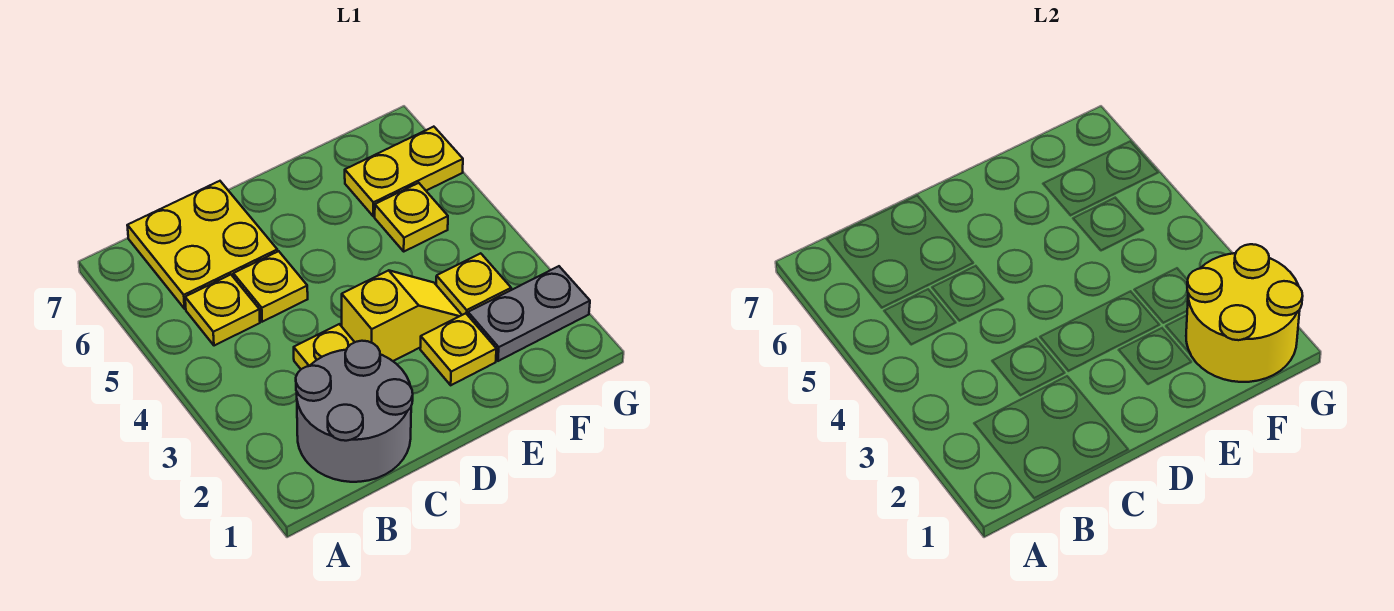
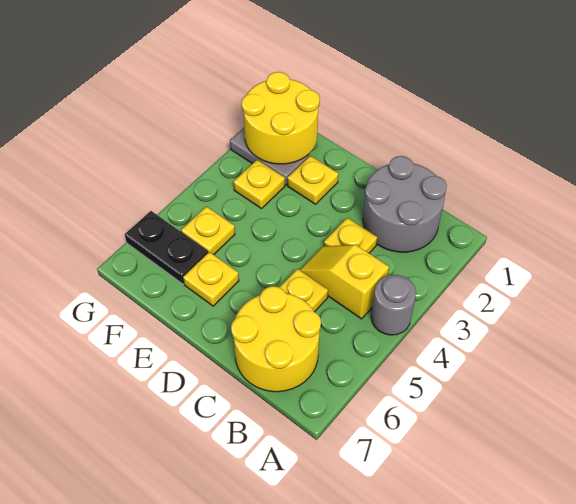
none -> grey 1x1 round brick [371,275,416,335]
yellow 1x1 plate [185,275,260,346] -> yellow 1x1 plate moved to [183,252,239,306]
yellow 2x2 plate [127,181,277,309] -> yellow 2x2 round brick [231,286,321,392]
yellow 1x2 slope [342,270,462,361] -> yellow 1x2 slope moved to [300,245,389,319]
yellow 1x2 plate [345,127,463,216] -> black 1x2 plate [125,211,208,284]

